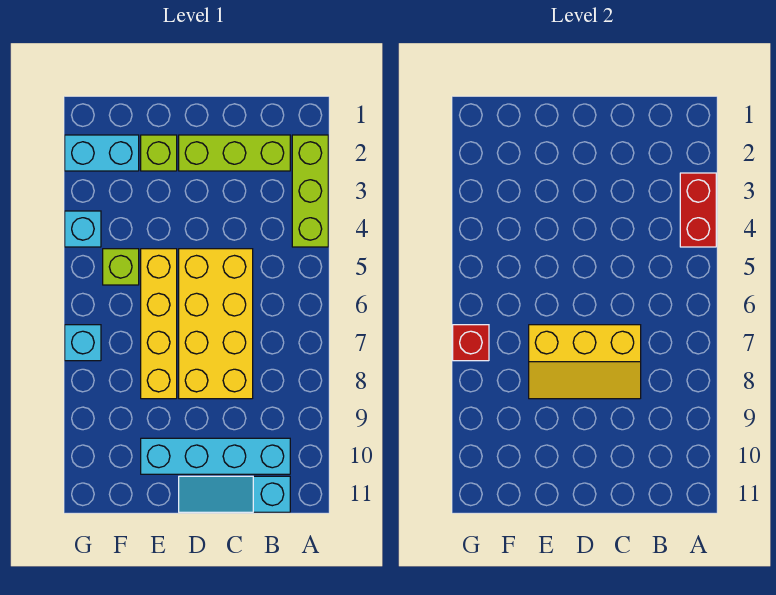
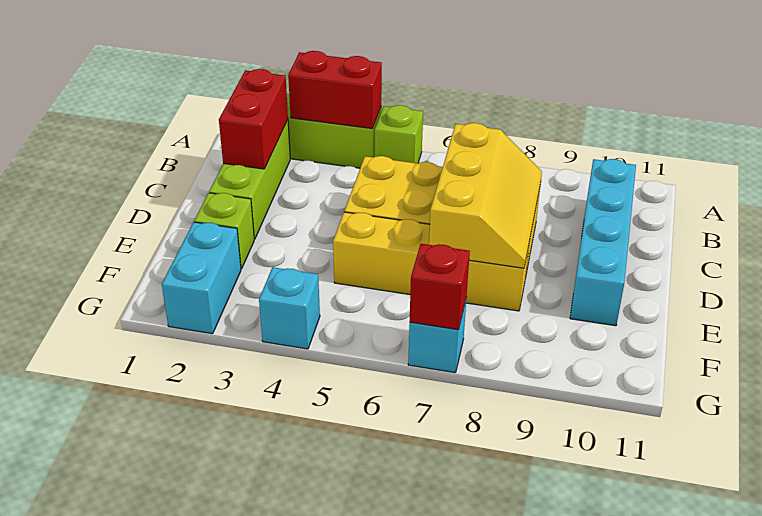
none -> red 1x2 brick [219,69,288,169]
cyan 1x3 slope [179,476,290,512] -> none
lime 1x1 brick [103,249,139,285] -> lime 1x1 brick moved to [375,105,423,163]

